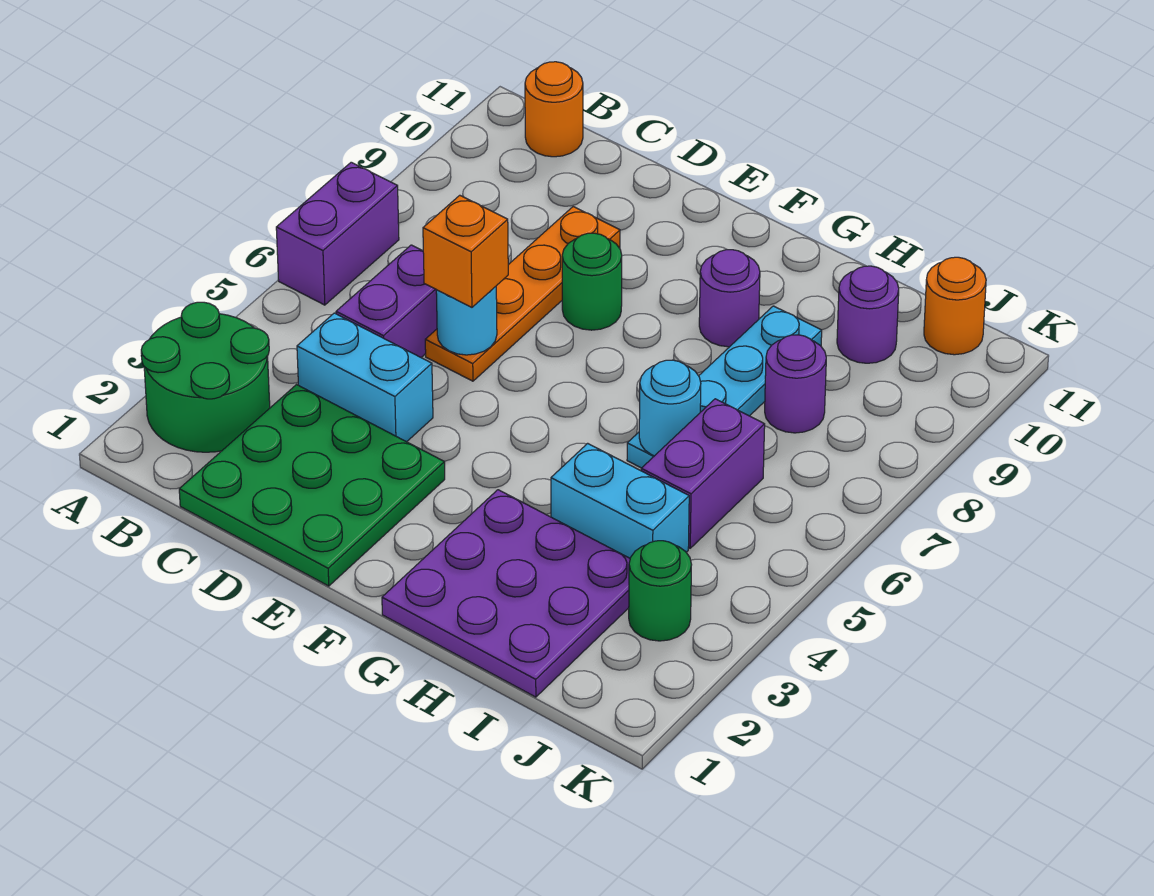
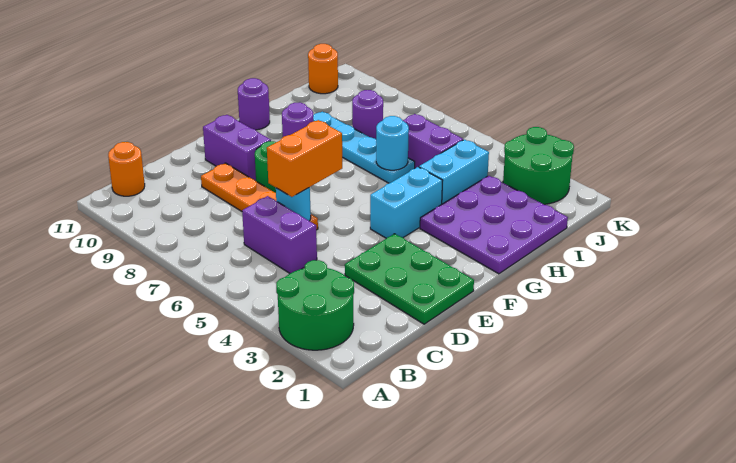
purple 1x2 brick [276,162,399,305] -> purple 1x2 brick moved to [203,115,271,181]
green 3x3 plate [179,385,445,586] -> green 2x3 plate [345,234,474,324]
cyan 1x2 brick [297,313,433,442] -> cyan 1x2 brick moved to [370,167,443,238]
orange 1x1 brick [423,195,508,307] -> orange 1x2 brick [267,120,342,197]
purple 1x1 round brick [837,266,899,363] -> purple 1x1 round brick moved to [238,78,270,130]
green 1x1 round brick [629,541,692,641] -> green 2x2 round brick [503,127,574,204]

